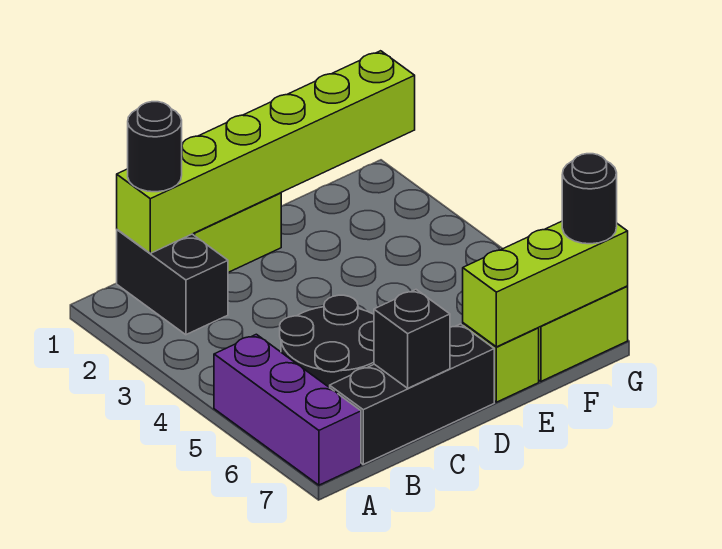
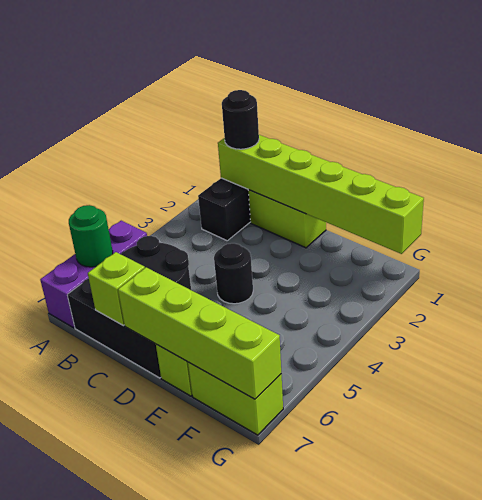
none -> green 1x1 round brick [69,205,113,267]
black 1x1 brick [374,290,450,388] -> lime 1x1 brick [88,252,145,325]
lime 1x3 brick [463,221,628,347] -> lime 1x4 brick [118,267,281,399]
black 1x1 round brick [562,154,617,244] -> black 1x1 round brick moved to [214,243,253,304]

